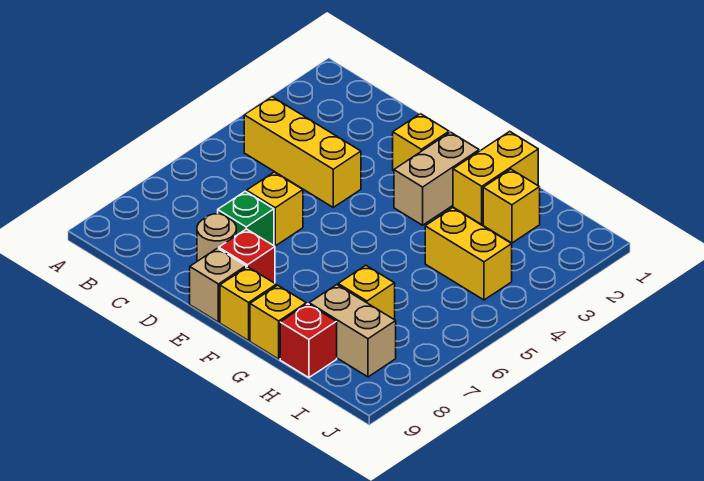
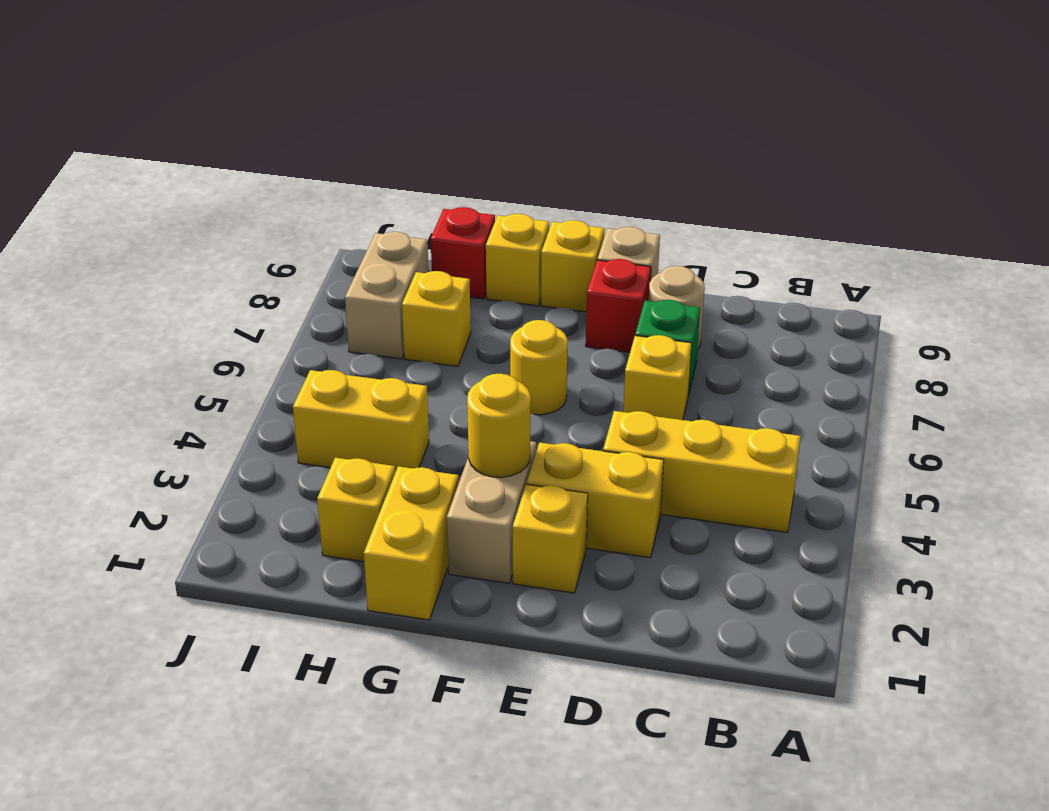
none -> yellow 1x2 brick [527,442,664,558]
none -> yellow 1x1 round brick [467,374,531,477]
none -> yellow 1x1 round brick [510,320,568,415]
tan 1x2 brick [309,285,396,377] -> tan 1x2 brick turned to [345,232,429,359]

